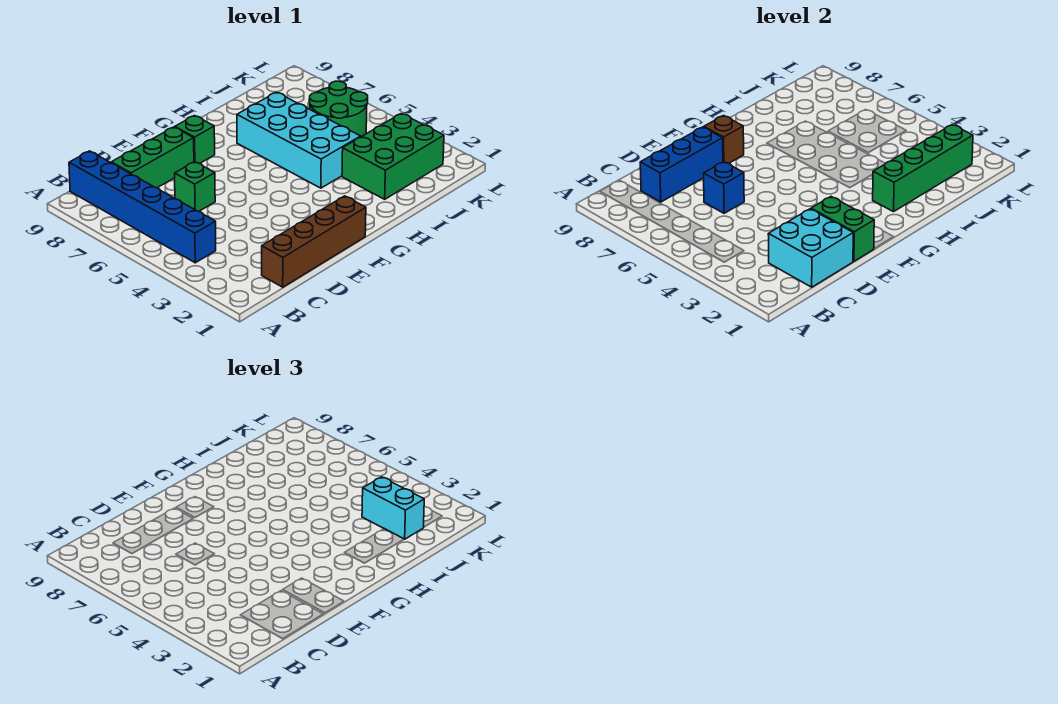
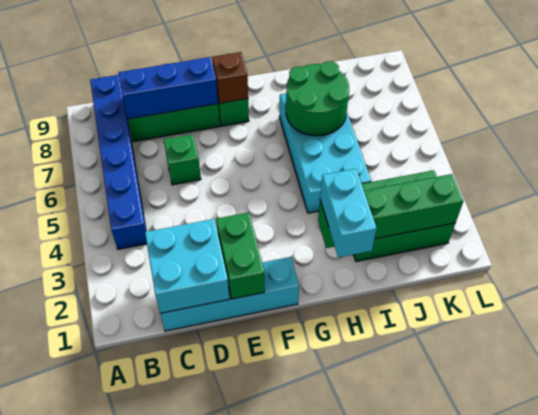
brown 1x4 brick [262,196,366,287] -> cyan 1x4 brick [160,257,299,331]
blue 1x1 brick [704,162,744,213] -> none
cyan 1x2 brick [362,477,424,539] -> cyan 1x2 brick moved to [320,169,377,257]
green 2x2 round brick [309,81,368,137] -> green 2x2 round brick moved to [286,61,349,136]

